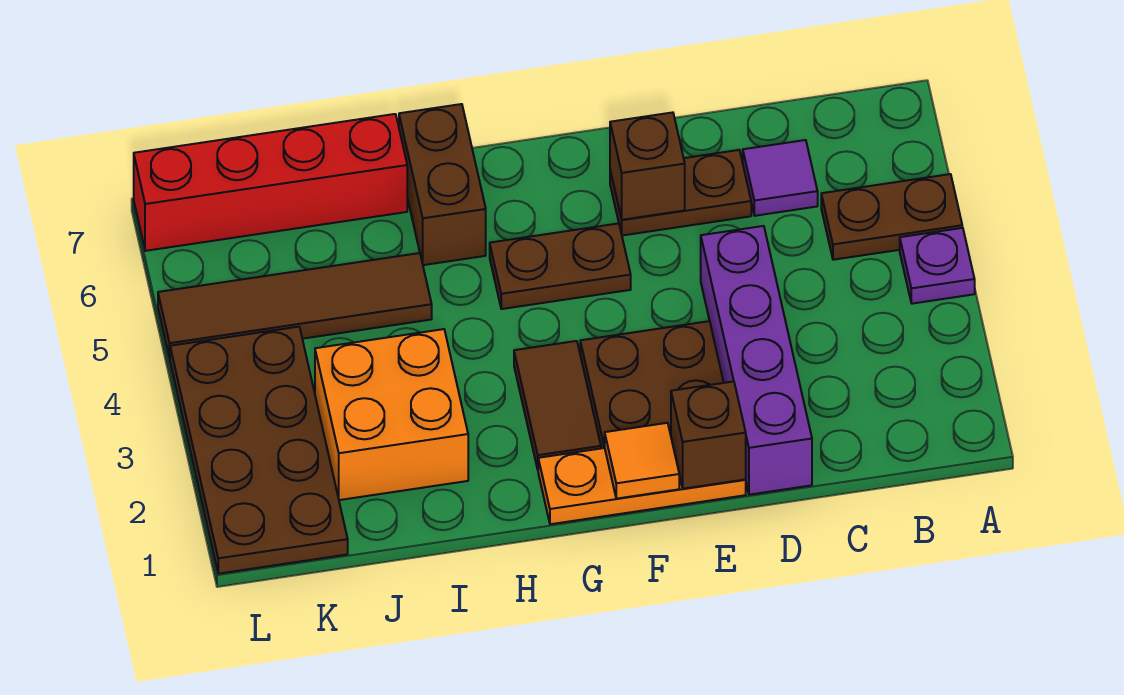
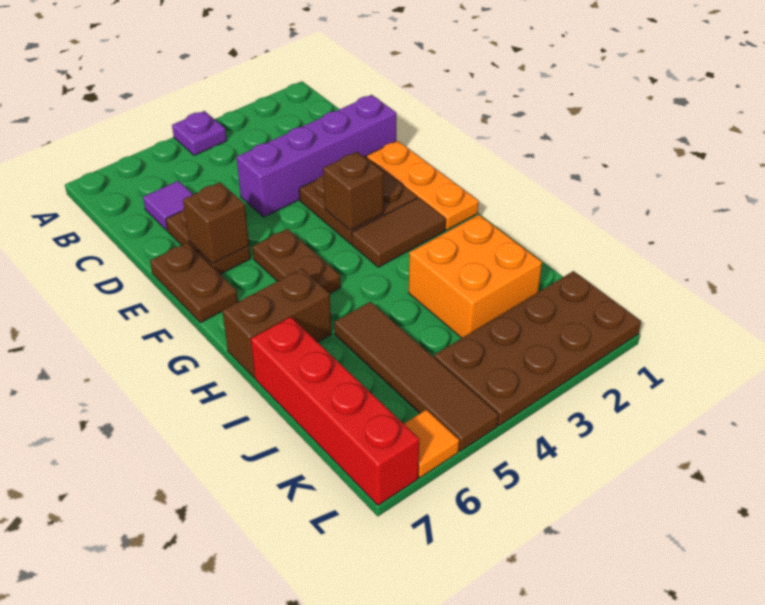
brown 1x2 plate [821,174,962,260] -> brown 1x2 plate moved to [150,243,238,323]
brown 1x1 brick [671,381,746,489] -> brown 1x1 brick moved to [323,152,384,230]
orange 1x1 tile [605,423,679,499] -> orange 1x1 tile moved to [404,410,459,478]

